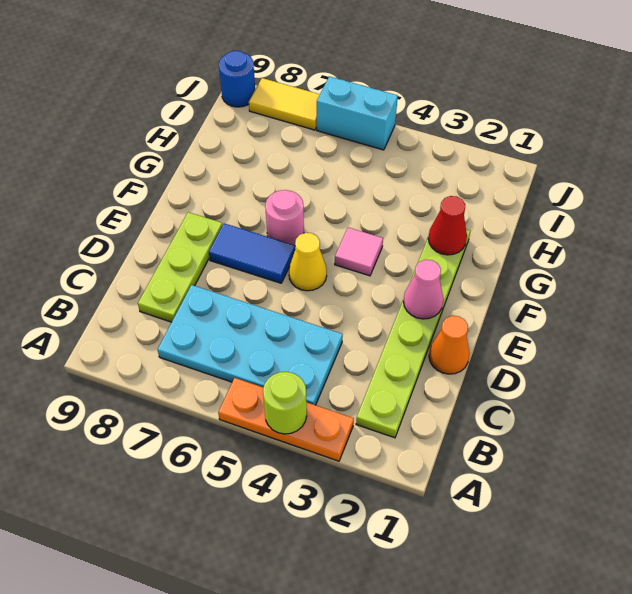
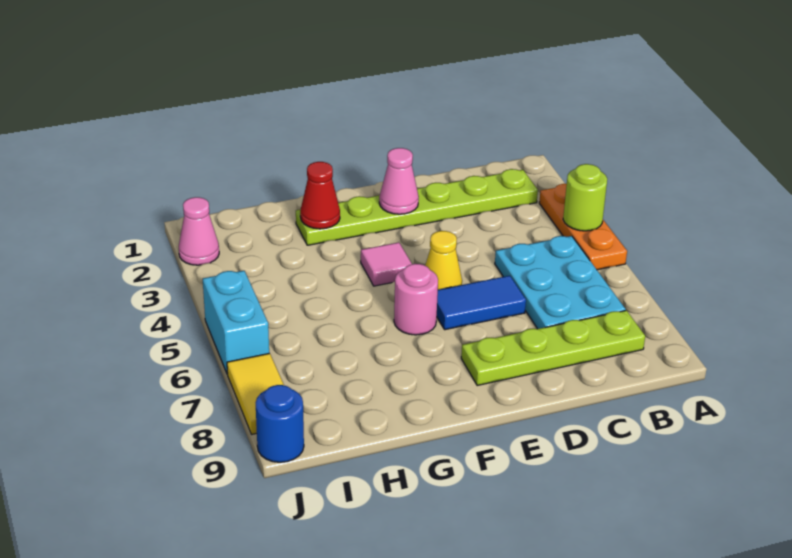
cyan 2x4 plate [158,285,343,405] -> cyan 2x3 plate [495,236,626,329]
lime 1x3 plate [138,212,222,322] -> lime 1x4 plate [461,310,645,386]
orange 1x1 cone [429,316,470,374] -> none
blue 1x2 tile [209,223,295,283] -> blue 1x2 tile turned to [437,276,526,330]
none -> pink 1x1 cone [179,197,219,265]

